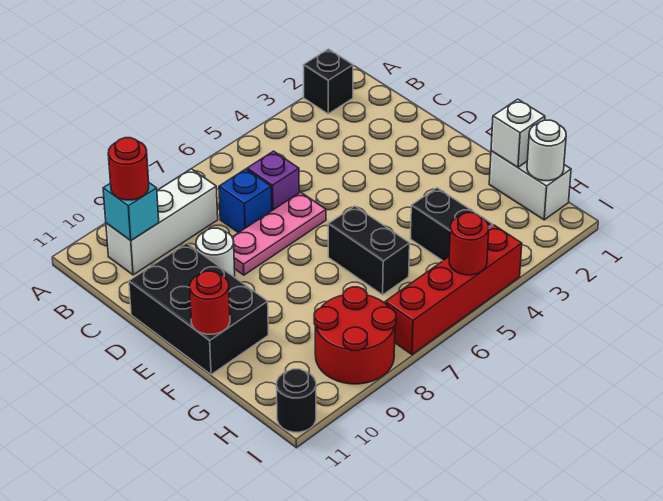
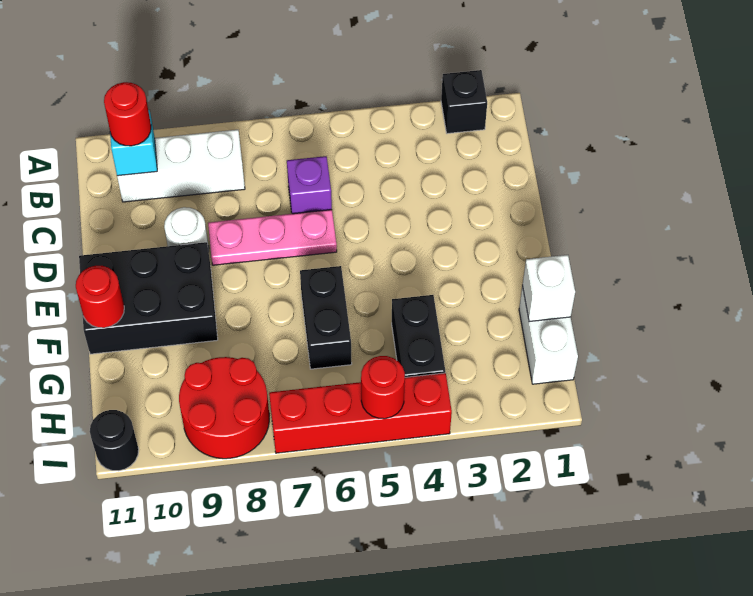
blue 1x1 brick [219,169,272,233] -> none
black 2x3 brick [129,243,268,375] -> black 2x3 brick turned to [79,242,218,354]
white 1x1 round brick [527,120,566,181] -> none

